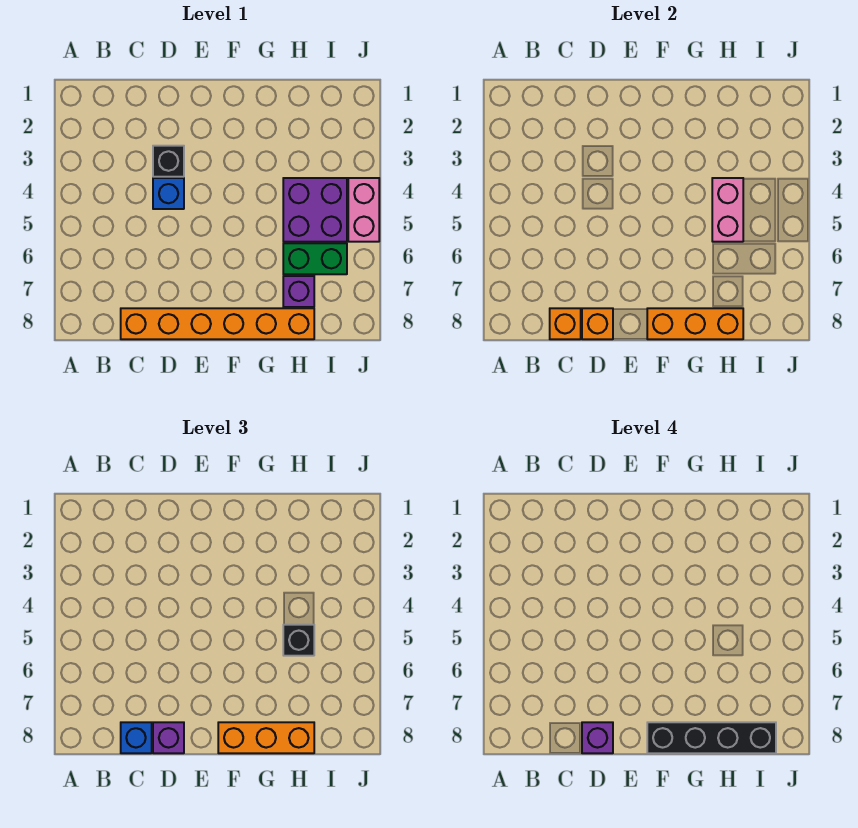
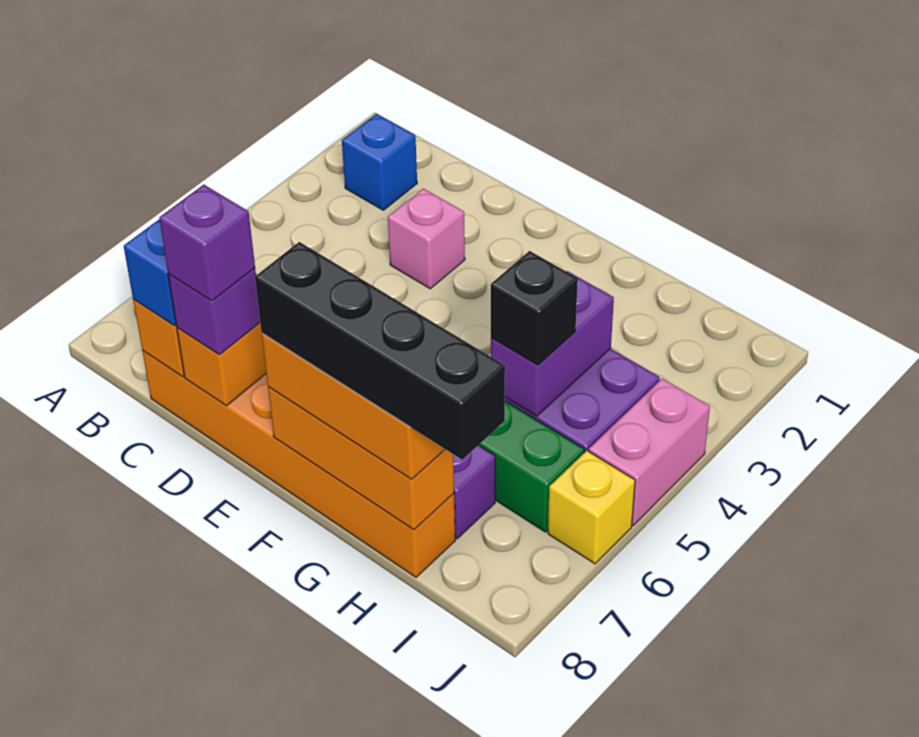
black 1x1 brick [153,146,184,177] -> pink 1x1 brick [388,189,465,289]
blue 1x1 brick [153,178,184,209] -> blue 1x1 brick moved to [342,114,417,210]
pink 1x2 brick [712,178,743,242] -> purple 1x2 brick [491,271,614,416]
none -> yellow 1x1 brick [548,451,635,564]

